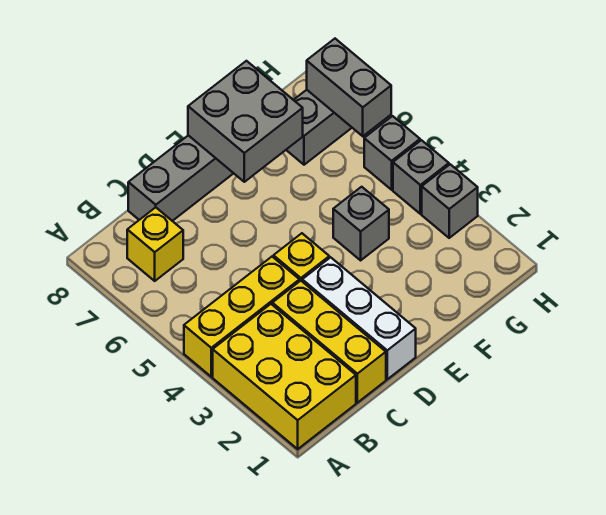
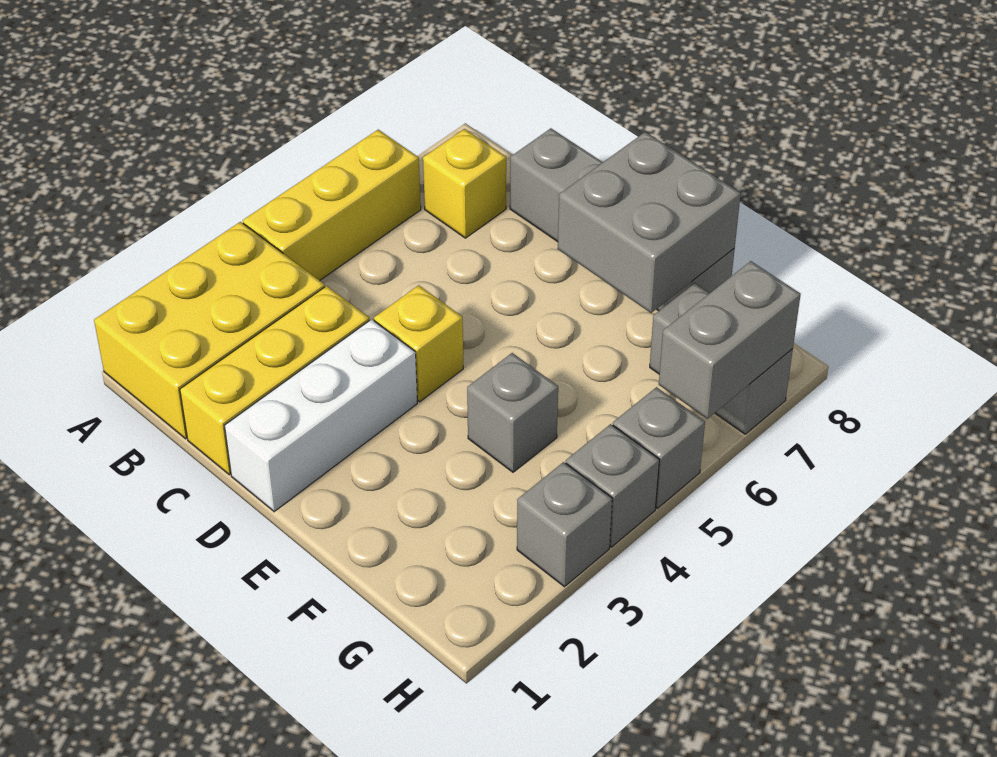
yellow 1x3 brick [184,257,299,377] -> yellow 1x3 brick turned to [243,130,421,280]

